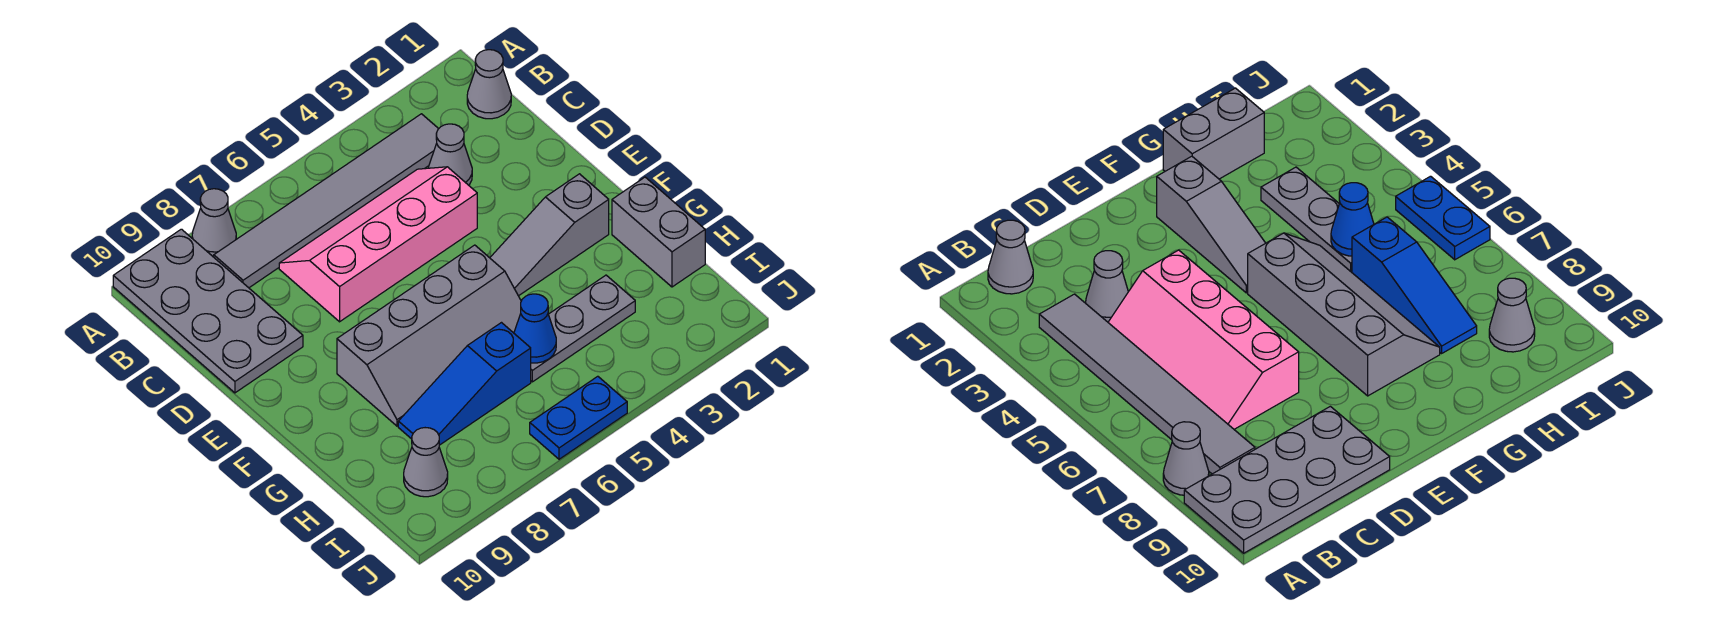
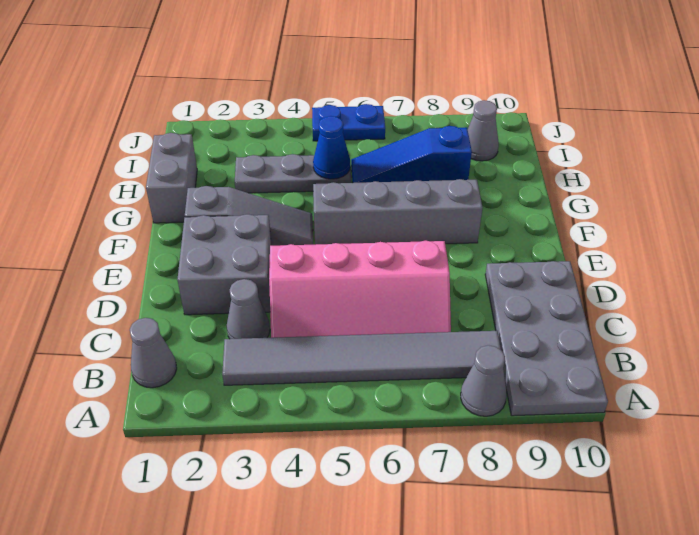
none -> grey 2x2 brick [177,214,271,315]
blue 1x3 slope [398,323,531,445] -> blue 1x3 slope turned to [351,126,472,183]

